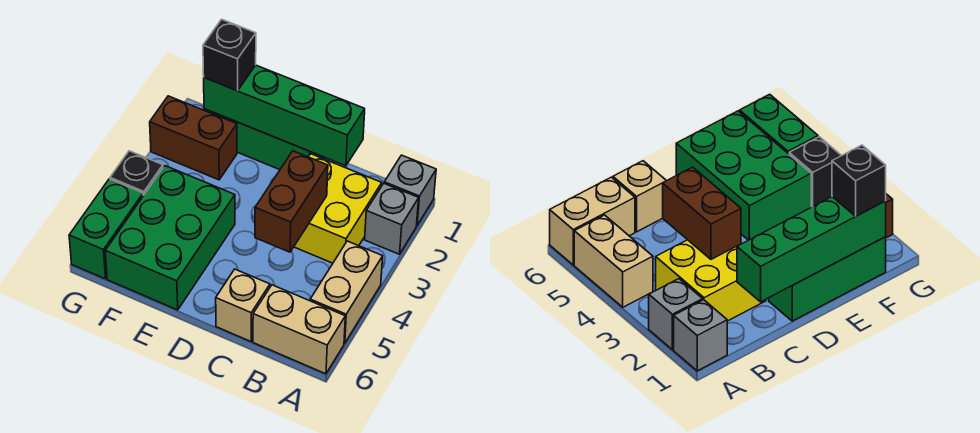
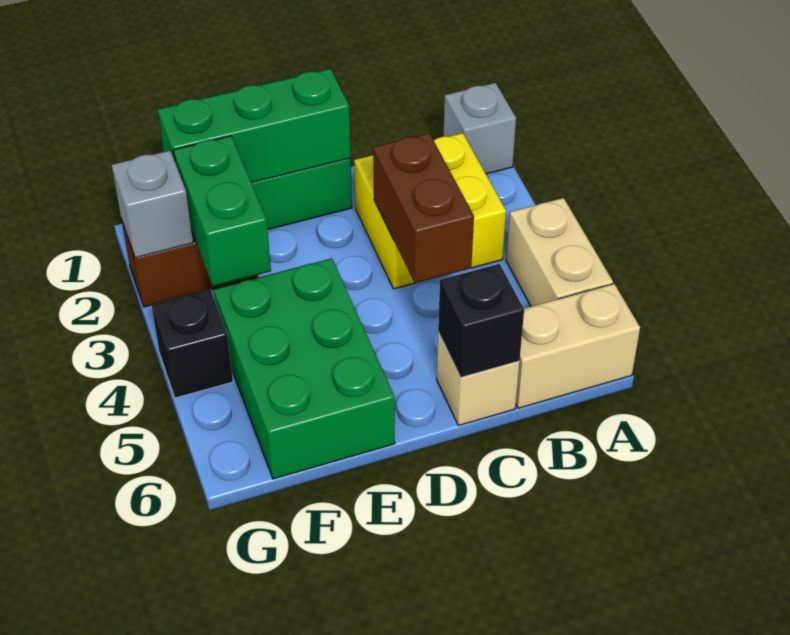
grey 1x1 brick [365,183,419,254] -> grey 1x1 brick moved to [112,151,193,258]
green 1x4 brick [204,65,365,166] -> green 1x3 brick [158,69,351,183]
black 1x1 brick [203,19,256,91] -> black 1x1 brick moved to [438,264,524,377]
green 1x2 brick [69,179,143,279] -> green 1x2 brick moved to [173,136,271,286]

